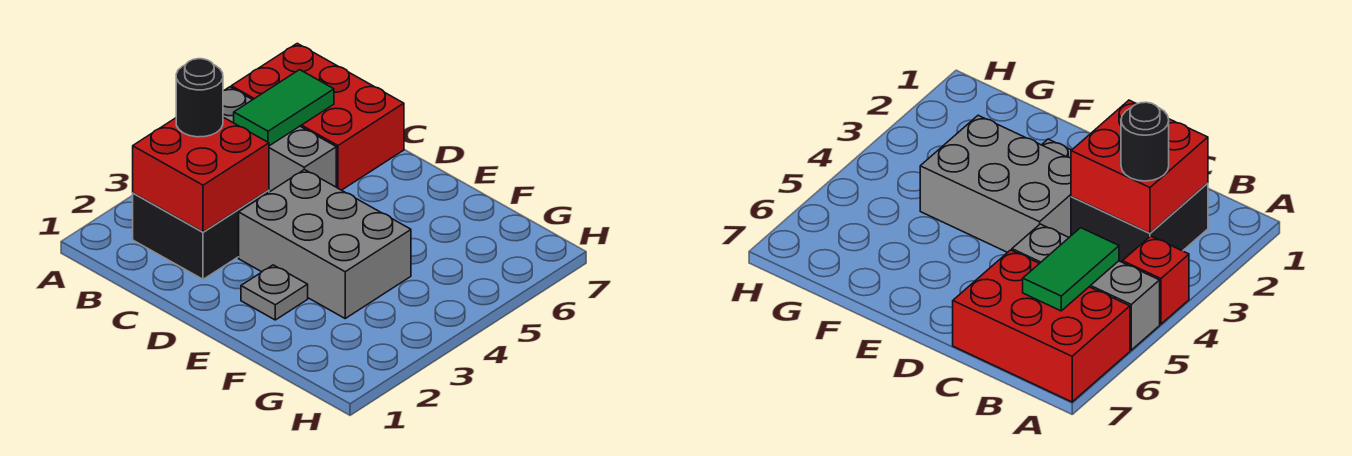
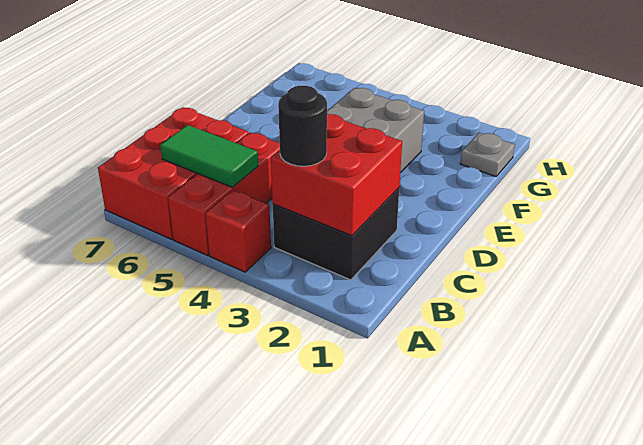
grey 1x3 brick [223,87,336,192] -> red 1x3 brick [168,132,280,255]
grey 1x1 plate [241,265,308,320] -> grey 1x1 plate moved to [460,133,515,176]

